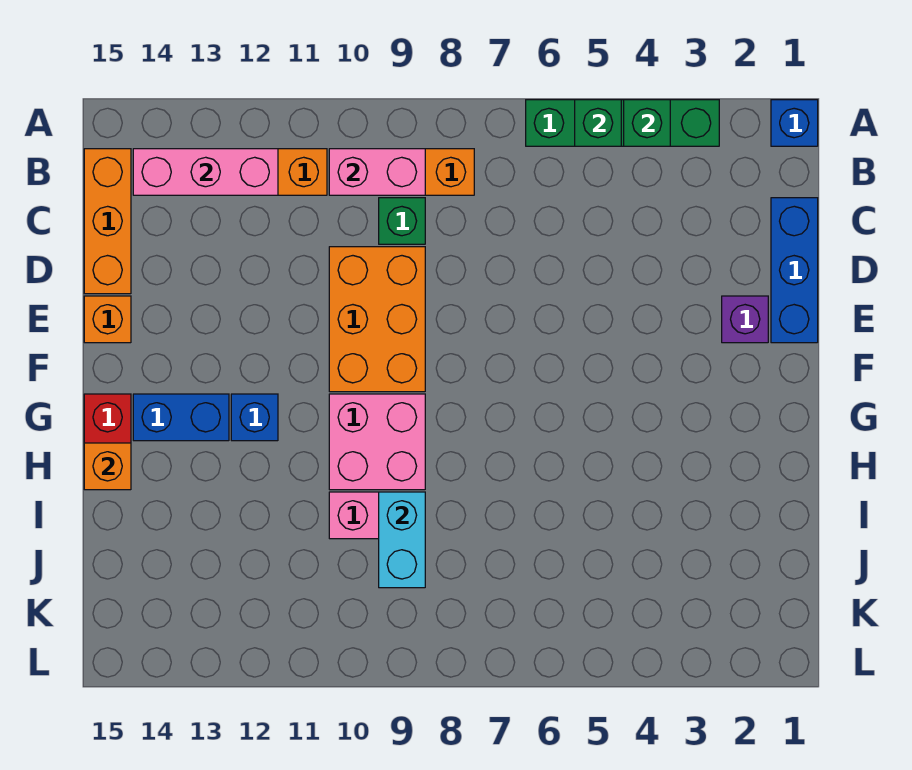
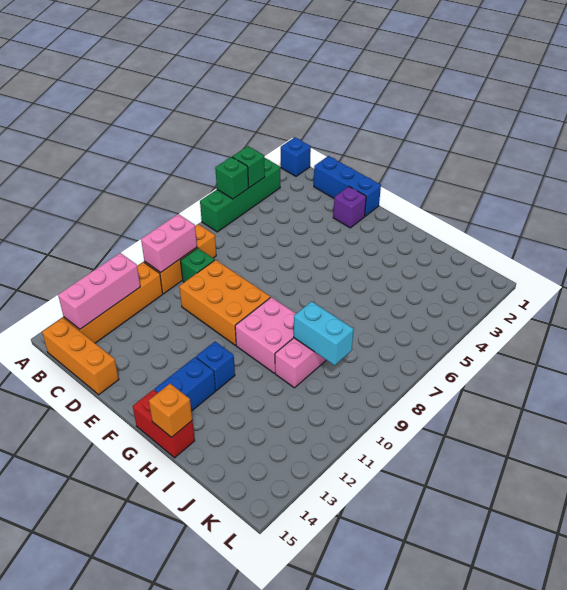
orange 1x1 brick [84,296,131,343] -> none

